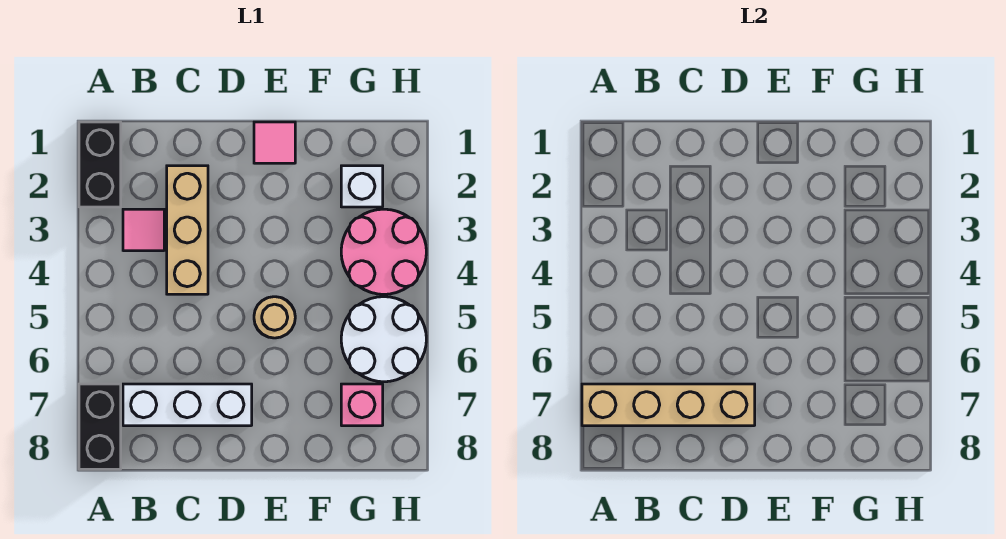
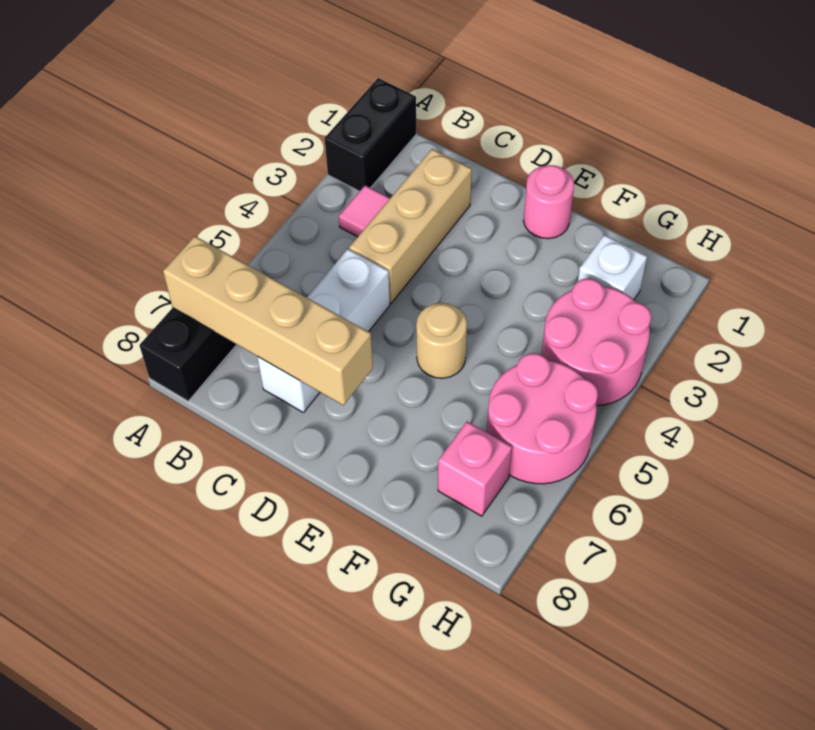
white 1x3 brick [123,384,252,426] -> white 1x3 brick turned to [257,249,390,412]
pink 1x1 tile [254,122,295,163] -> pink 1x1 round brick [524,165,574,239]
white 2x2 round brick [341,297,426,382] -> pink 2x2 round brick [487,353,598,484]

